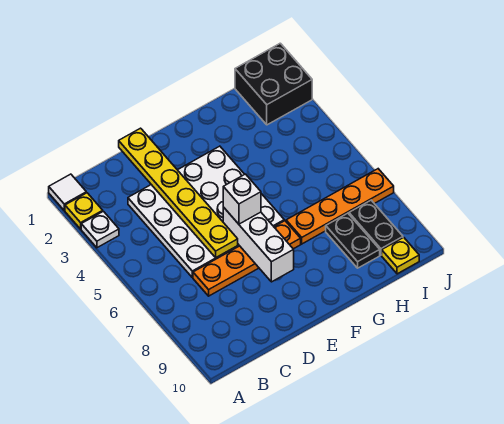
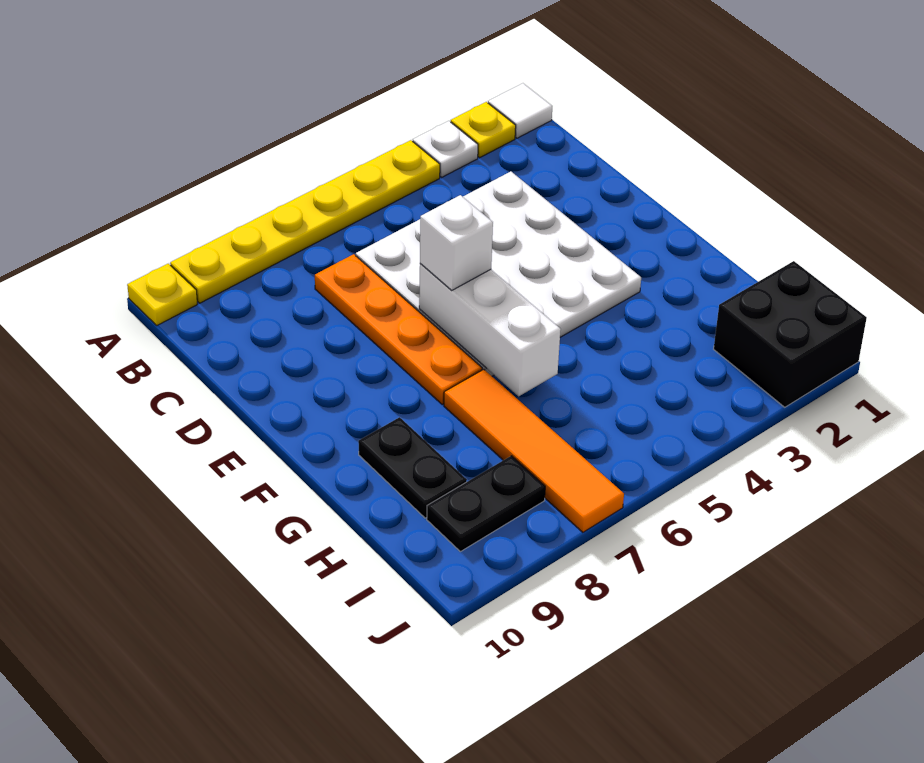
yellow 1x6 plate [119,128,238,257] -> yellow 1x6 plate moved to [170,140,440,303]
white 1x3 brick [223,207,294,282] -> white 1x3 brick turned to [419,264,561,396]
orange 1x4 plate [286,169,394,244] -> orange 1x4 tile [444,369,624,532]
black 1x2 plate [326,213,380,268] -> black 1x2 plate turned to [358,417,467,518]
yellow 1x1 plate [382,237,419,274] -> yellow 1x1 plate moved to [127,264,197,325]

